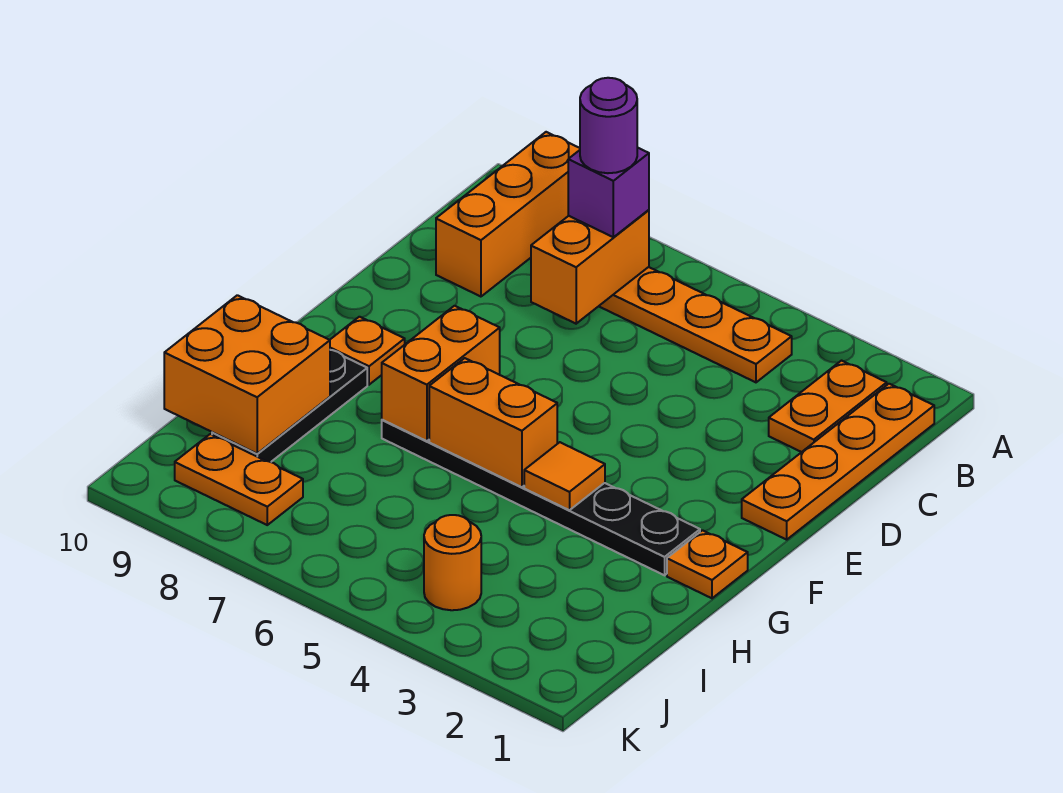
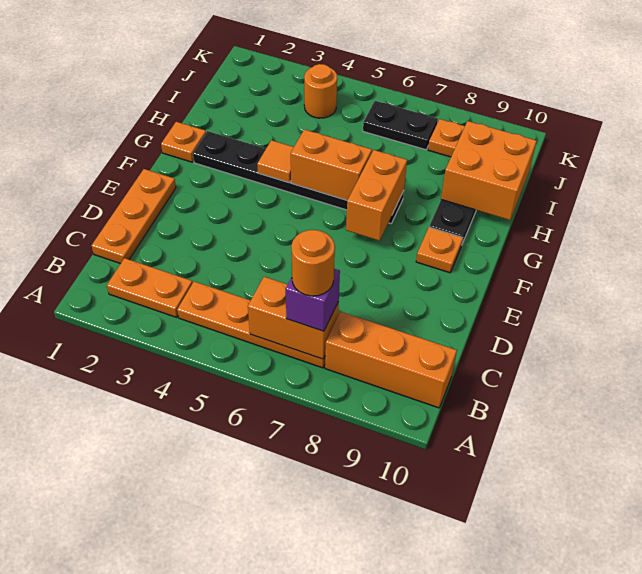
orange 1x3 brick [436,132,580,297] -> orange 1x3 brick turned to [325,312,457,408]
orange 1x4 plate [742,384,934,540] -> orange 1x3 plate [91,169,176,264]
orange 1x2 plate [769,361,887,452] -> orange 1x2 plate turned to [107,258,192,318]
orange 1x2 brick [531,210,649,324] -> orange 1x2 brick turned to [248,277,339,359]
purple 1x1 round brick [580,78,637,173] -> orange 1x1 round brick [291,230,335,296]
none -> black 1x2 plate [363,101,438,150]

